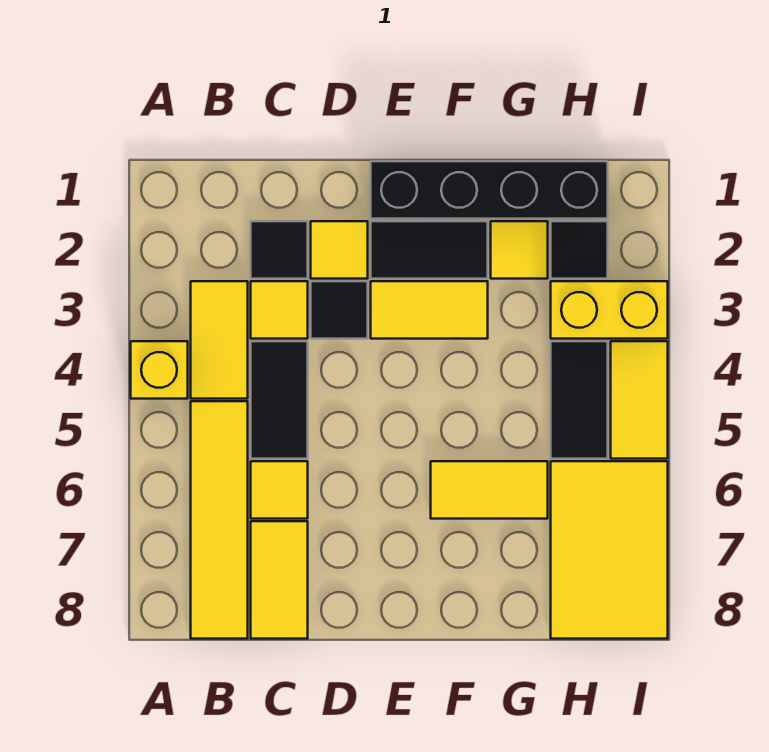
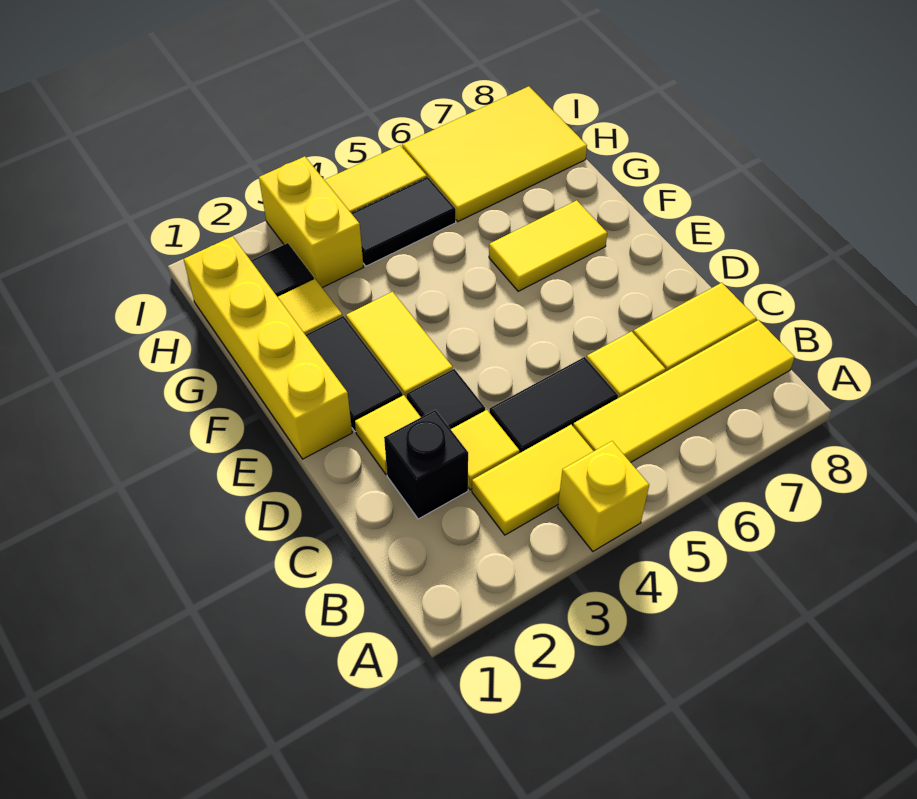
black 1x1 tile [251,221,308,279] -> black 1x1 brick [384,410,468,519]
black 1x4 brick [371,161,608,219] -> yellow 1x4 brick [184,236,352,459]
yellow 1x2 tile [431,461,548,519] -> yellow 1x2 tile turned to [489,200,607,291]

